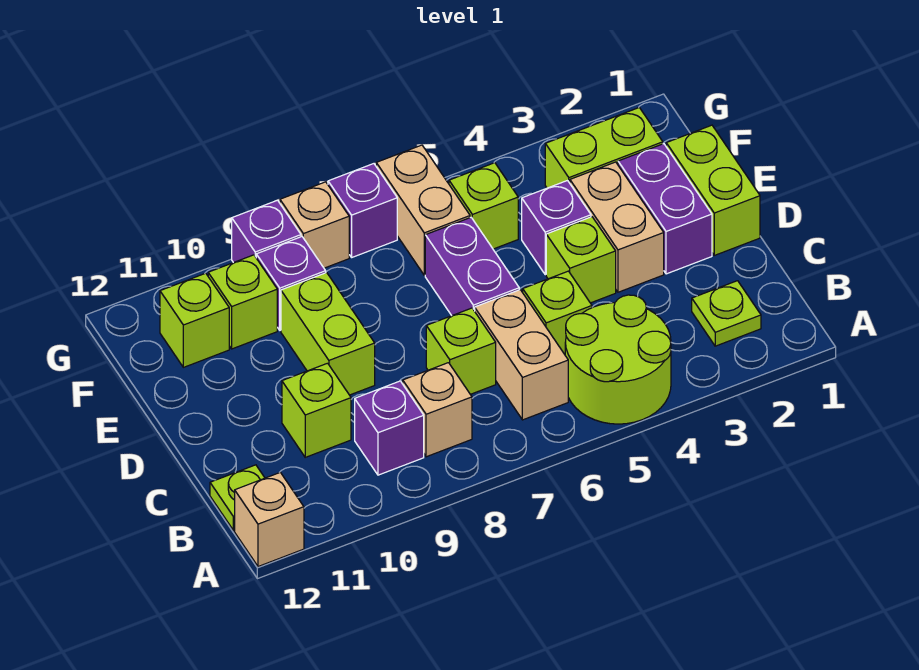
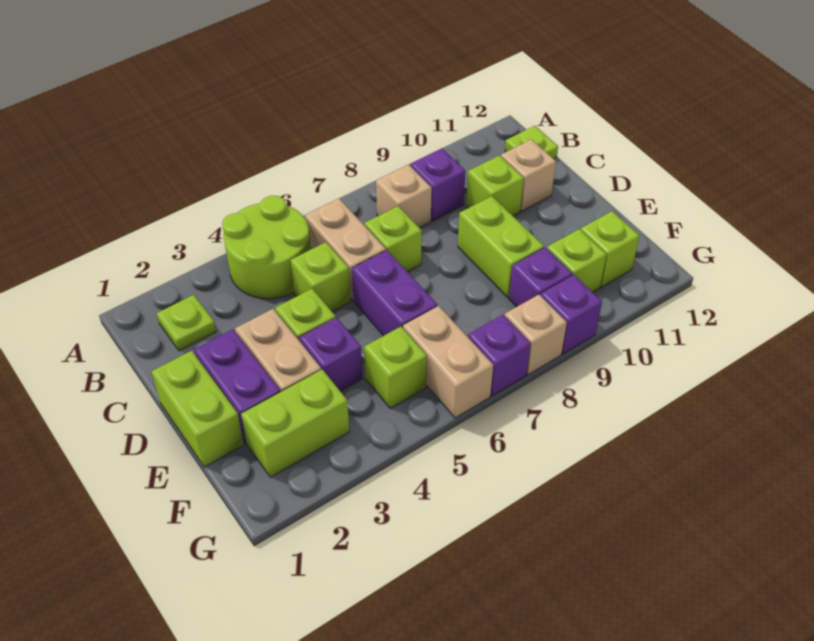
tan 1x1 brick [235,472,304,567] -> tan 1x1 brick moved to [501,139,556,211]

